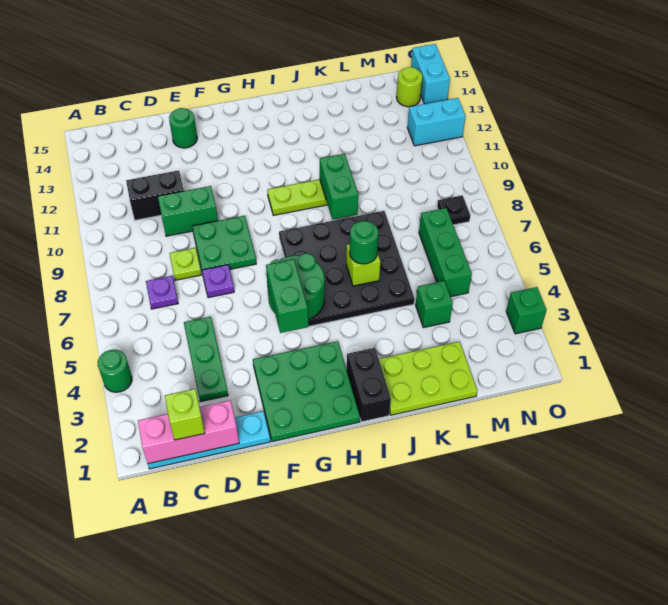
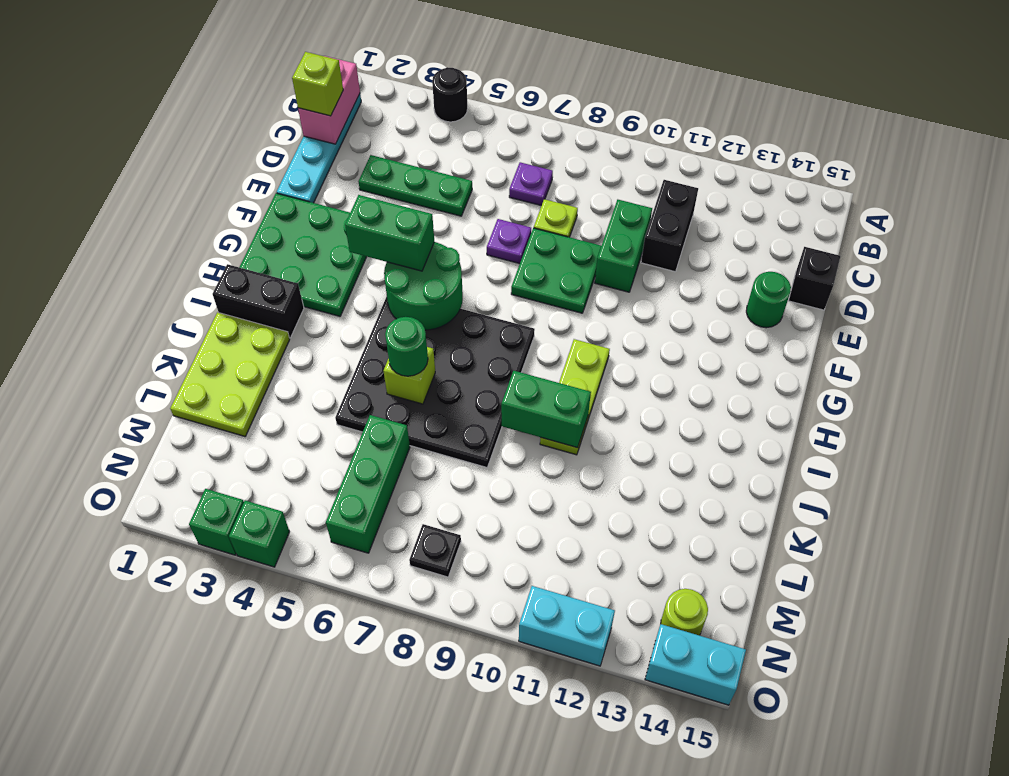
green 1x1 round brick [98,350,132,392] -> black 1x1 round brick [432,67,468,122]
pink 1x3 brick [138,401,239,464] -> pink 1x2 brick [298,56,360,144]
none -> black 1x1 brick [789,247,840,310]
green 1x1 brick [416,281,453,328] -> green 1x1 brick moved to [229,501,290,567]
green 1x3 brick [419,208,472,297] -> green 1x3 brick turned to [326,415,410,553]
cyan 1x2 brick [408,98,466,146] -> cyan 1x2 brick turned to [519,586,615,666]

